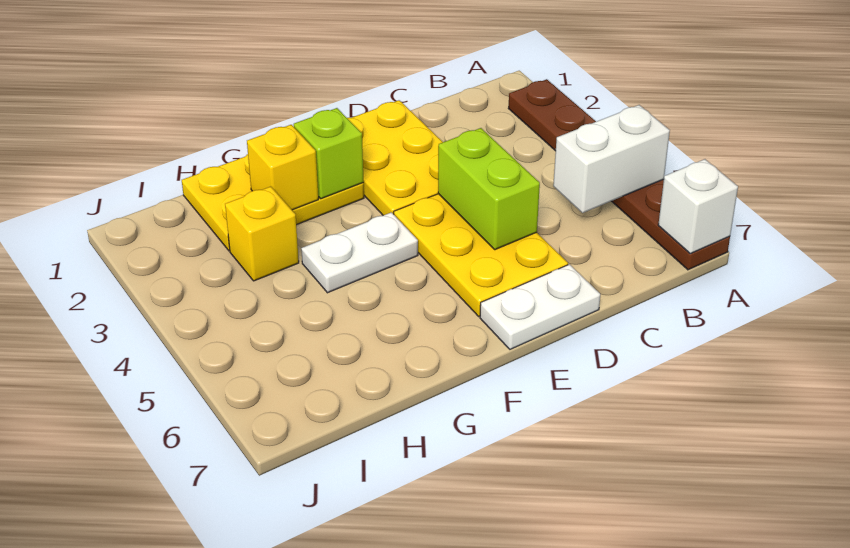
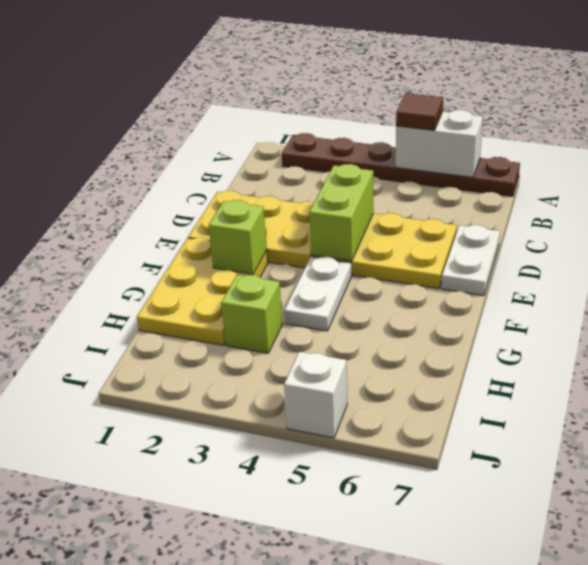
white 1x2 brick [553,105,670,213] -> white 1x2 brick turned to [396,110,483,178]
none -> brown 1x1 tile [396,93,443,130]
white 1x1 brick [658,159,738,253] -> white 1x1 brick moved to [284,352,347,438]
lime 1x2 brick [438,128,540,250] -> lime 1x2 brick turned to [309,164,373,261]
yellow 1x1 brick [247,125,318,210] -> none
yellow 1x1 brick [225,187,299,281] -> lime 1x1 brick [221,275,282,353]

